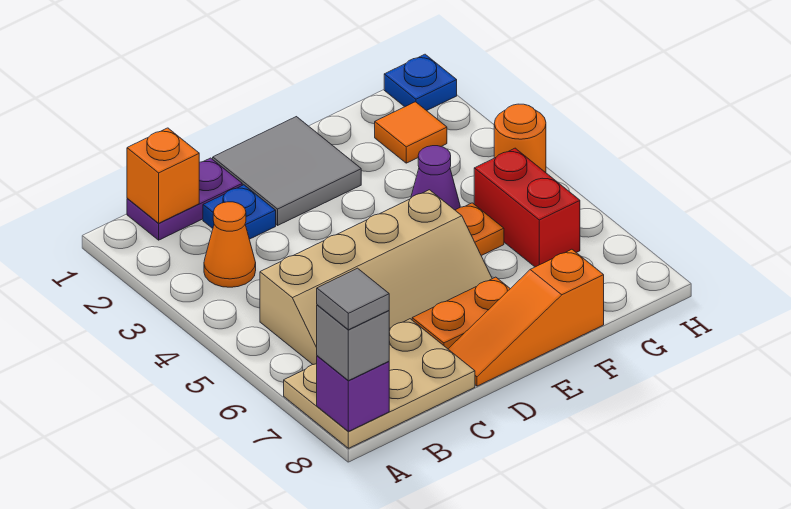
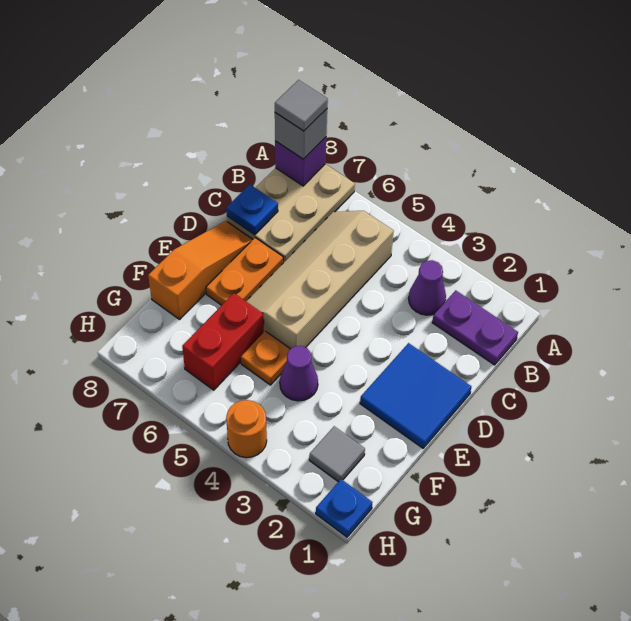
purple 1x2 plate [127,158,242,240] -> purple 1x2 plate turned to [432,290,518,365]
orange 1x1 brick [127,128,199,223] -> none
orange 1x1 cone [204,202,256,287] -> purple 1x1 cone [409,260,446,315]
blue 1x1 plate [203,185,276,239] -> blue 1x1 plate moved to [226,185,278,235]
grey 2x2 tile [213,117,361,225] -> blue 2x2 tile [360,343,472,448]
orange 1x1 tile [375,102,447,163] -> grey 1x1 tile [309,426,365,482]
red 1x2 brick [474,148,580,267] -> red 1x2 brick turned to [182,293,264,390]

